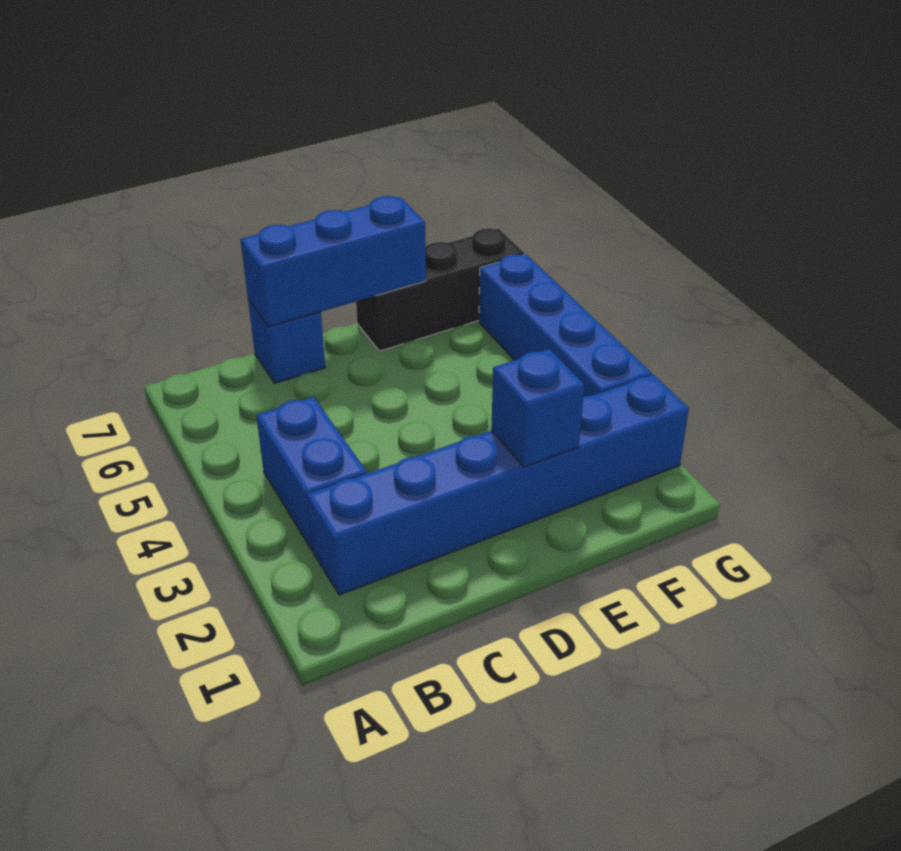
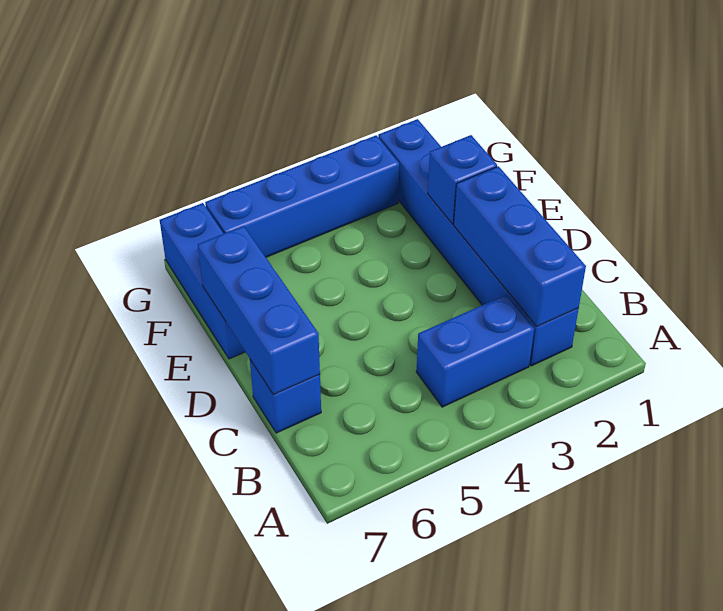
none -> blue 1x3 brick [454,166,586,326]
black 1x3 brick [356,228,525,351] -> blue 1x3 brick [160,203,245,359]

